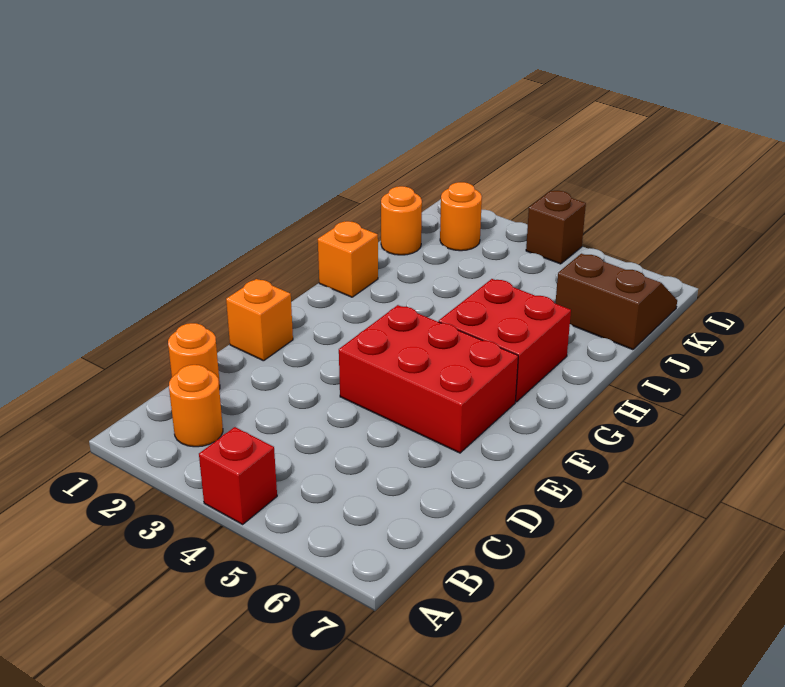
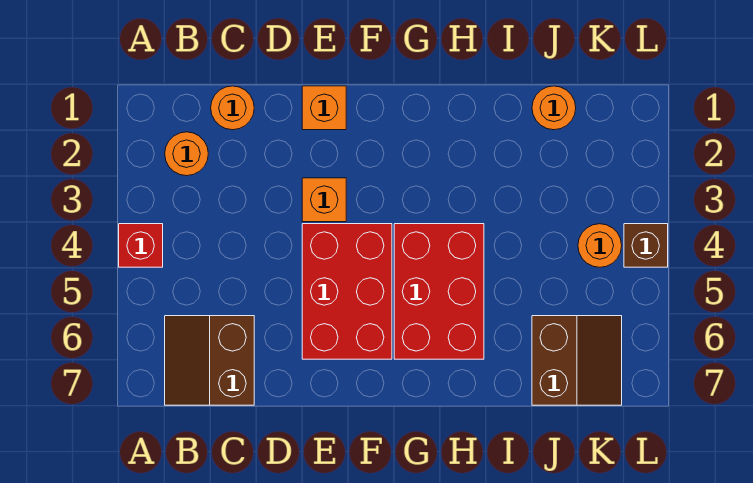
none -> brown 2x2 slope [165,316,254,405]
red 2x2 brick [439,279,571,402] -> red 2x3 brick [394,224,484,359]
orange 1x1 brick [318,221,378,297] -> orange 1x1 brick moved to [302,178,346,222]
orange 1x1 round brick [440,182,482,251] -> orange 1x1 round brick moved to [578,224,622,267]

